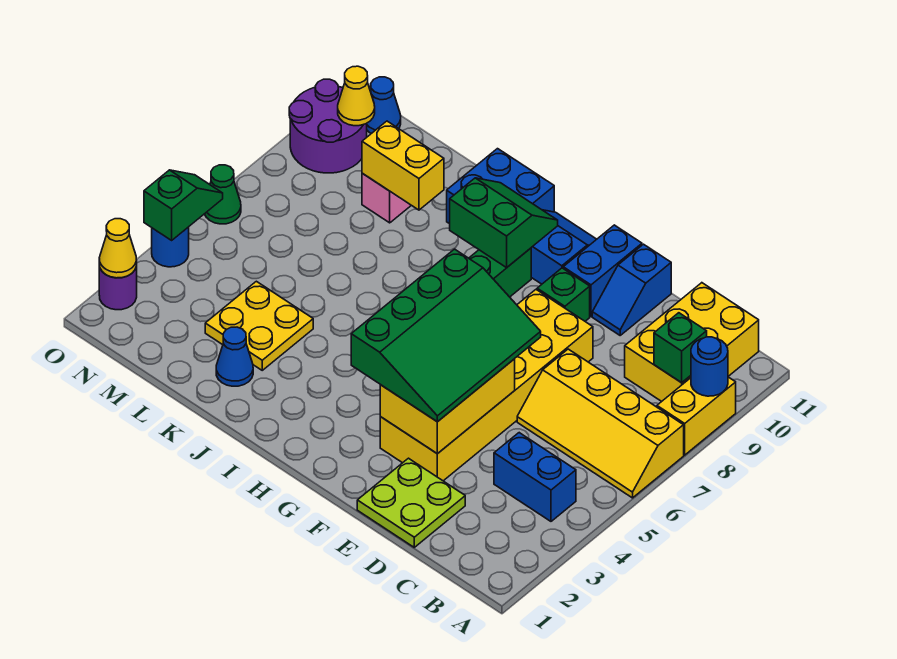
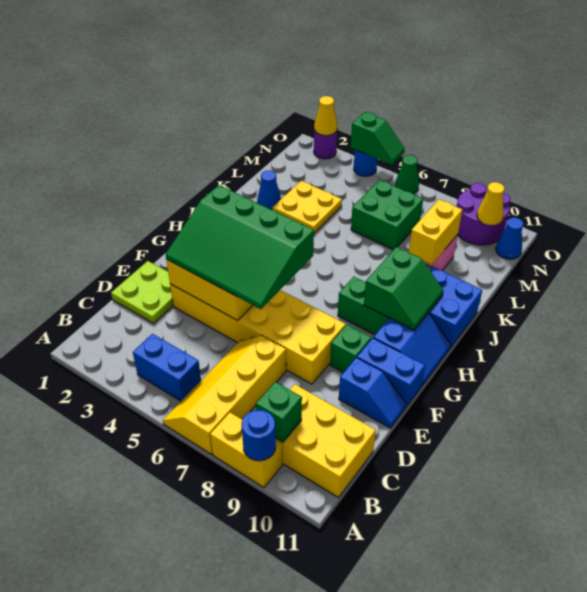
blue 1x2 brick [494,433,576,521] -> blue 1x2 brick turned to [133,334,201,401]
blue 1x2 slope [592,244,671,335] -> blue 1x2 slope turned to [339,358,406,428]
none -> green 2x2 brick [351,180,423,250]

